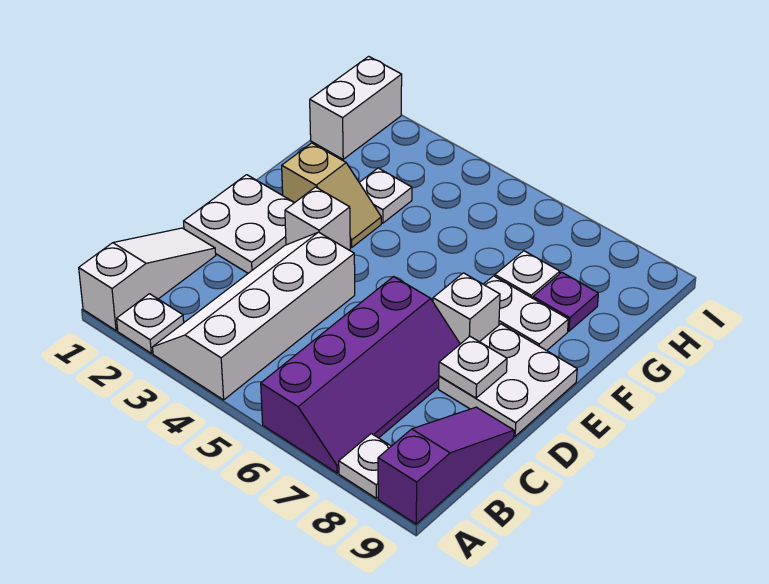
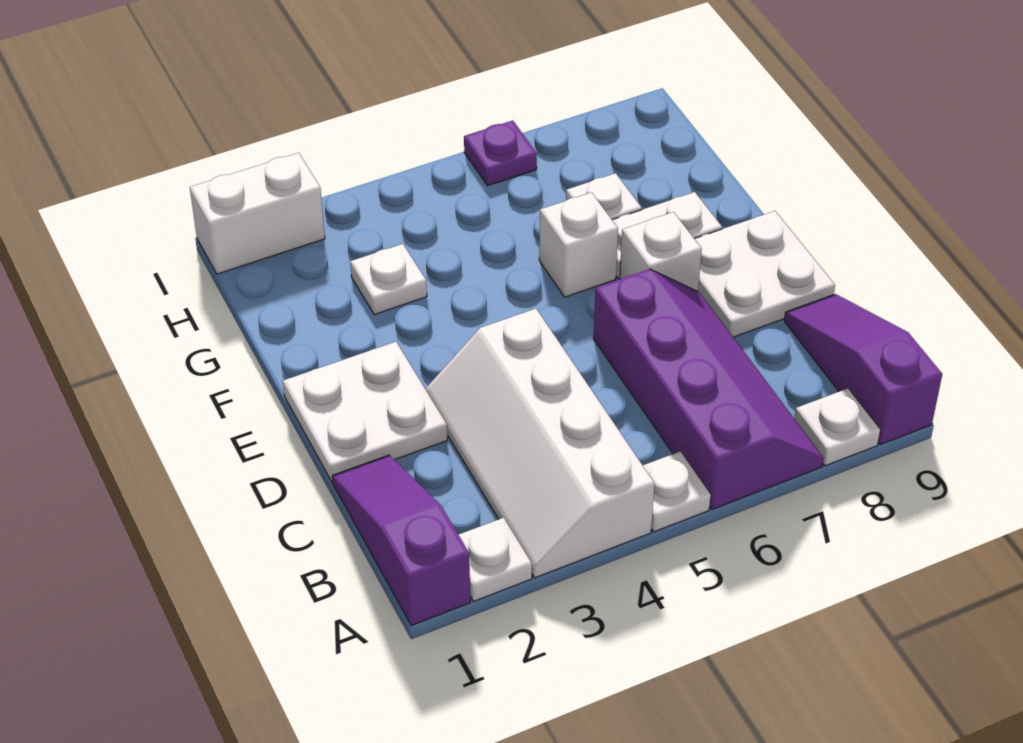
white 1x3 slope [79,228,216,331] -> purple 1x3 slope [332,455,470,626]
white 1x1 plate [439,336,507,398] -> white 1x1 plate moved to [643,452,711,532]
white 1x1 brick [285,187,350,250] -> white 1x1 brick moved to [539,192,618,297]
tan 1x2 slope [282,143,381,247] -> none
purple 1x1 plate [533,272,598,331] -> purple 1x1 plate moved to [464,121,537,186]
white 1x2 brick [310,56,402,159] -> white 1x2 brick turned to [190,153,325,274]

